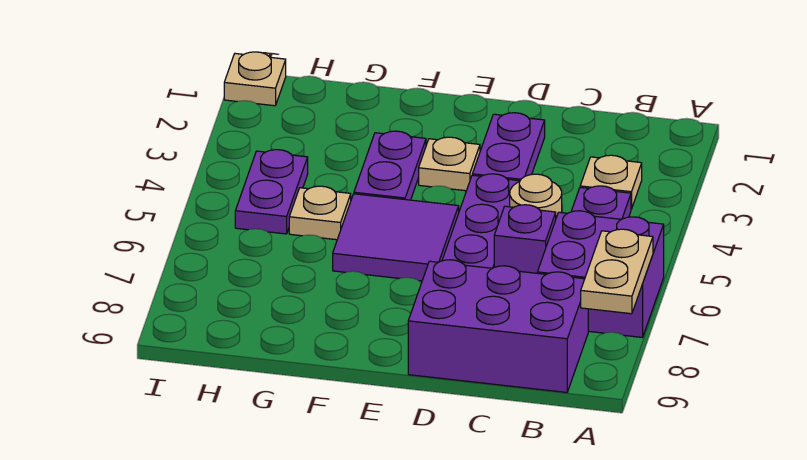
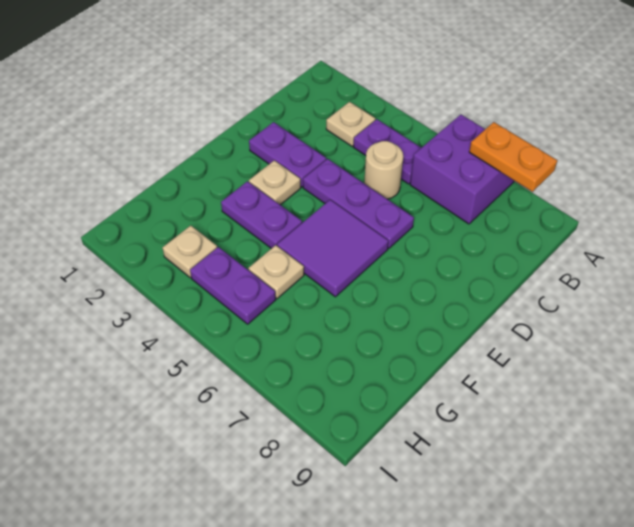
tan 1x2 plate [581,229,653,314] -> orange 1x2 plate [469,122,557,192]
purple 2x3 brick [408,260,588,392] -> none
purple 1x1 brick [494,205,556,273] -> none
tan 1x1 plate [224,52,286,106] -> tan 1x1 plate moved to [162,226,217,278]

